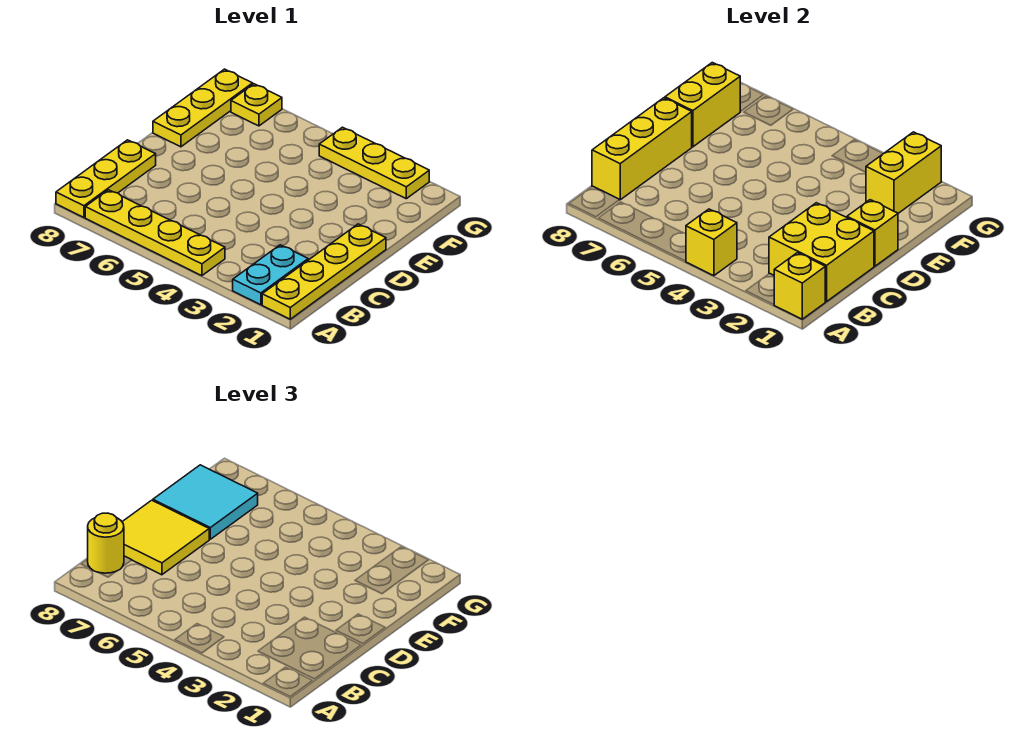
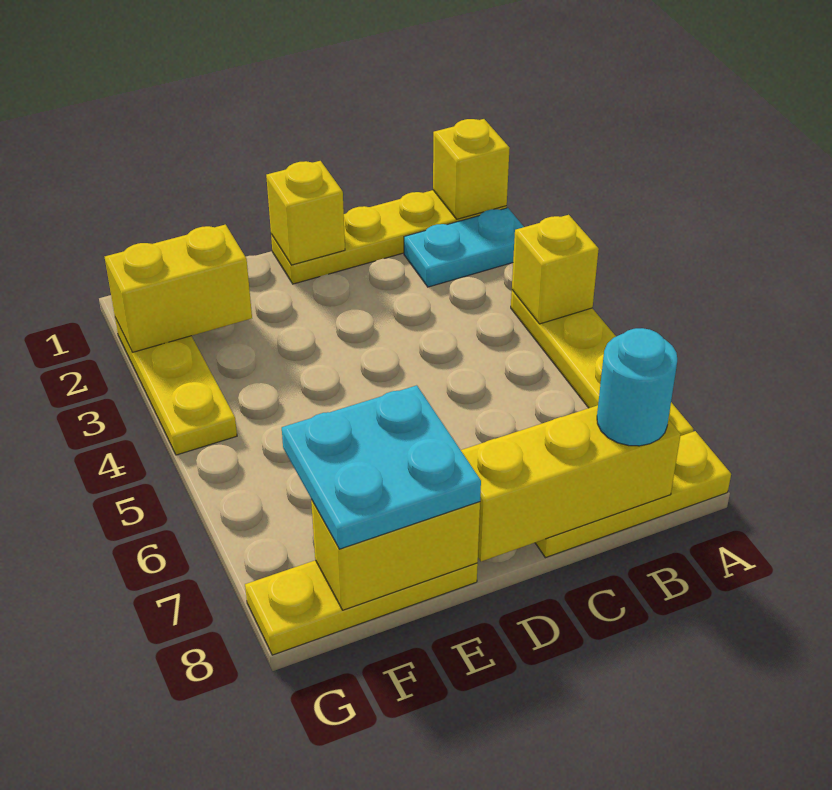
yellow 2x2 brick [769,203,874,302] -> none
yellow 1x1 round brick [88,513,124,573] -> cyan 1x1 round brick [597,328,677,446]
yellow 2x2 tile [122,500,209,575] -> none
cyan 2x2 tile [153,465,258,539] -> cyan 2x2 plate [282,385,481,549]
yellow 1x1 plate [231,84,282,126] -> none

